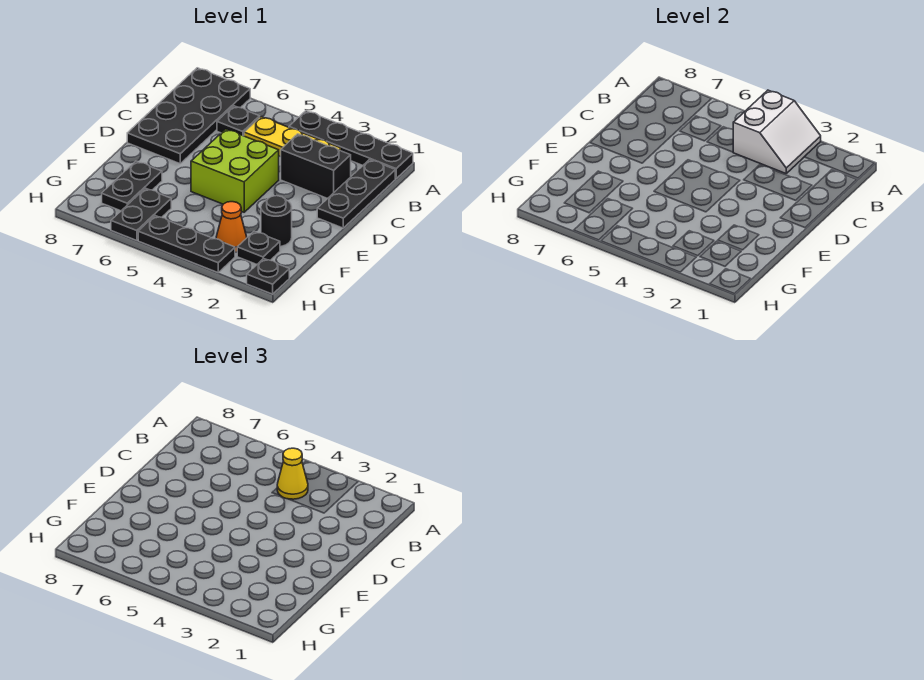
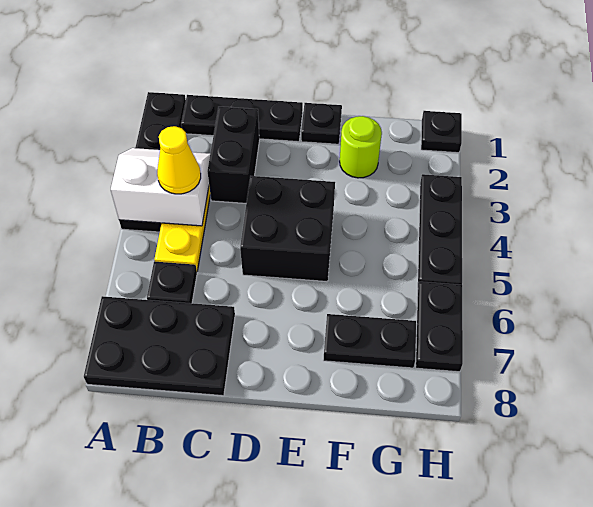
black 2x4 plate [127,68,250,164] -> black 2x3 plate [84,296,235,396]
lime 2x2 brick [191,129,279,212] -> black 2x2 brick [240,176,335,282]
black 1x1 round brick [261,196,292,247] -> lime 1x1 round brick [340,116,382,178]
black 1x1 plate [237,231,280,264] -> black 1x1 plate moved to [301,103,342,144]
orange 1x1 cone [216,202,247,252] -> none
black 1x2 plate [111,188,171,241] -> black 1x2 plate turned to [416,282,463,372]

